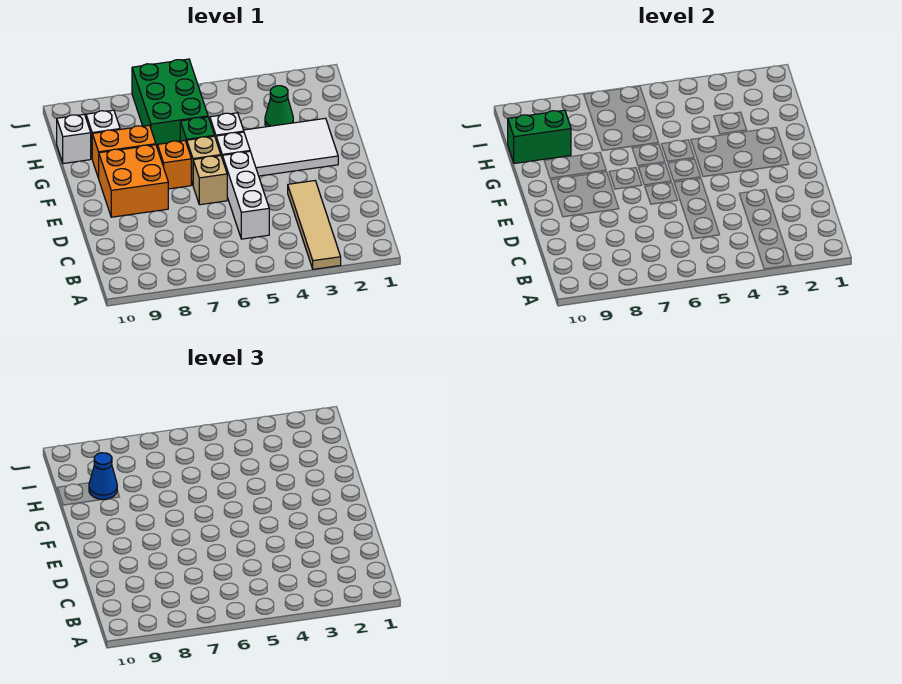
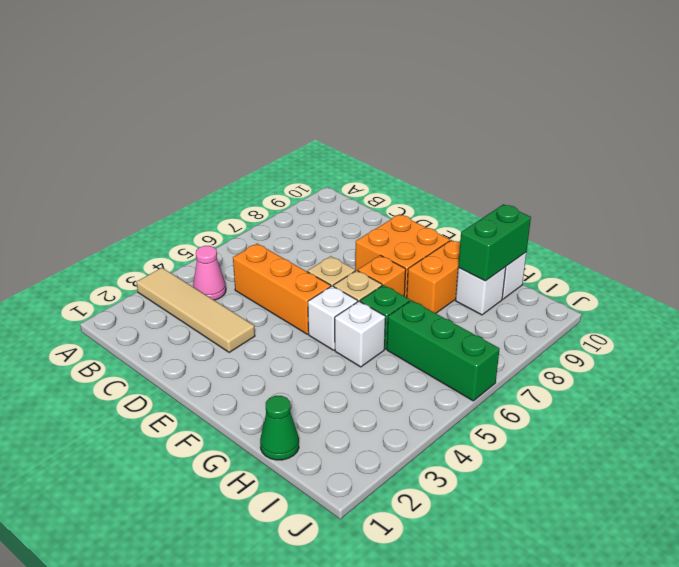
none -> pink 1x1 cone [193,246,226,300]
white 1x3 brick [223,151,269,239] -> orange 1x3 brick [233,244,331,334]
white 2x3 tile [244,118,338,176] -> none
green 1x1 cone [265,86,293,127] -> green 1x1 cone moved to [260,396,299,460]
green 2x3 brick [132,59,208,146] -> green 1x3 brick [387,300,500,401]
blue 1x1 cone [89,453,117,500] -> none

